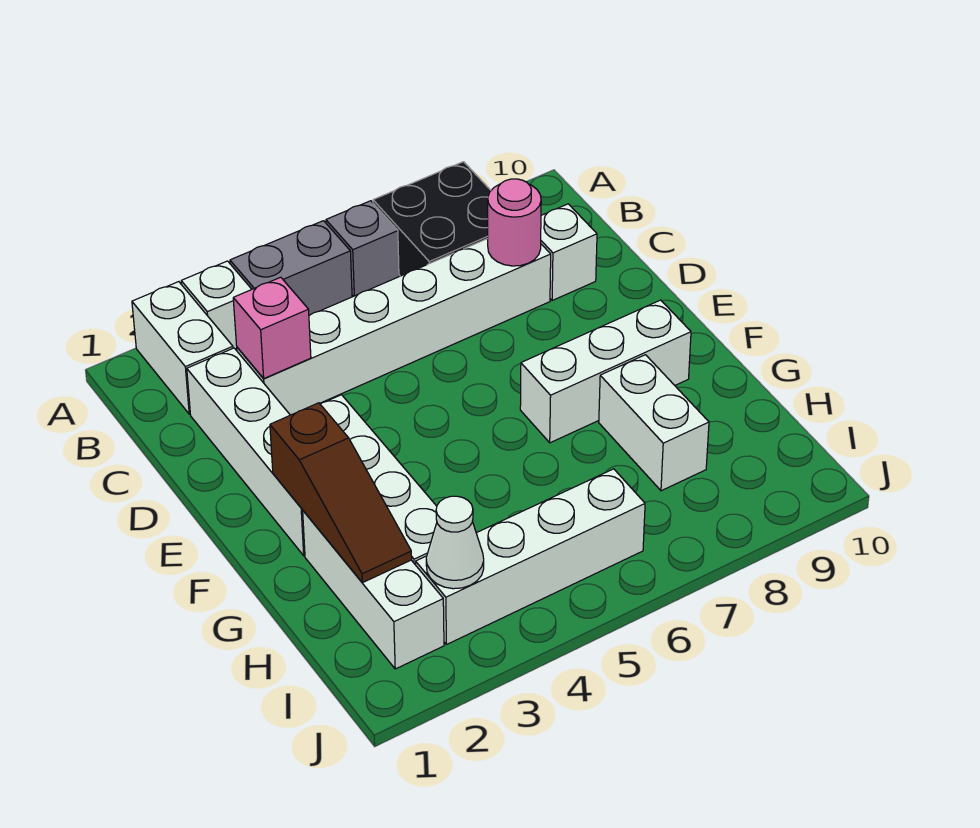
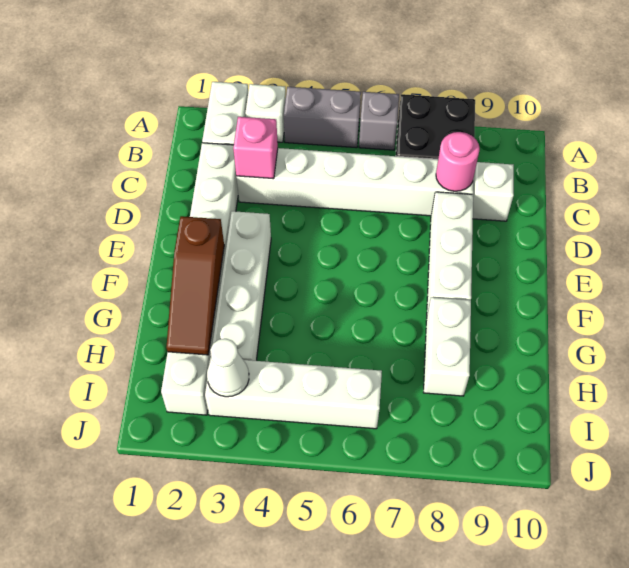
white 1x3 brick [520,300,691,443] -> white 1x3 brick turned to [427,192,473,315]

